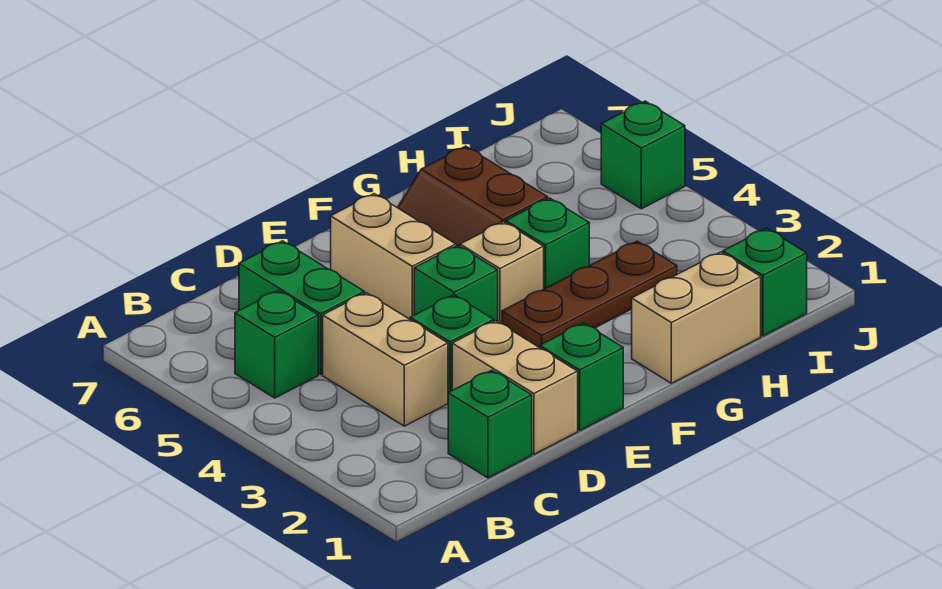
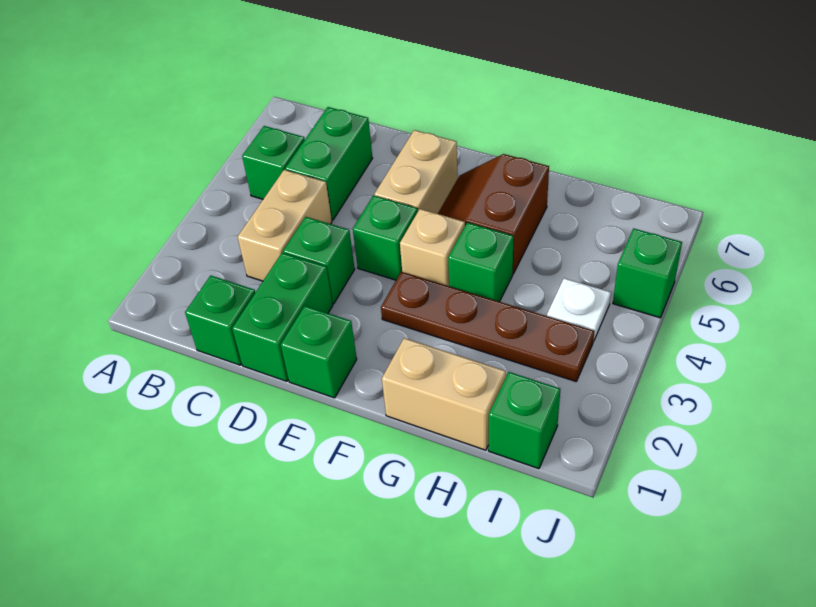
tan 1x2 brick [452,321,578,454] -> green 1x2 brick [232,253,333,381]
brown 1x3 plate [502,241,677,348] -> brown 1x4 plate [381,272,594,381]
none -> white 1x1 plate [547,278,611,341]

